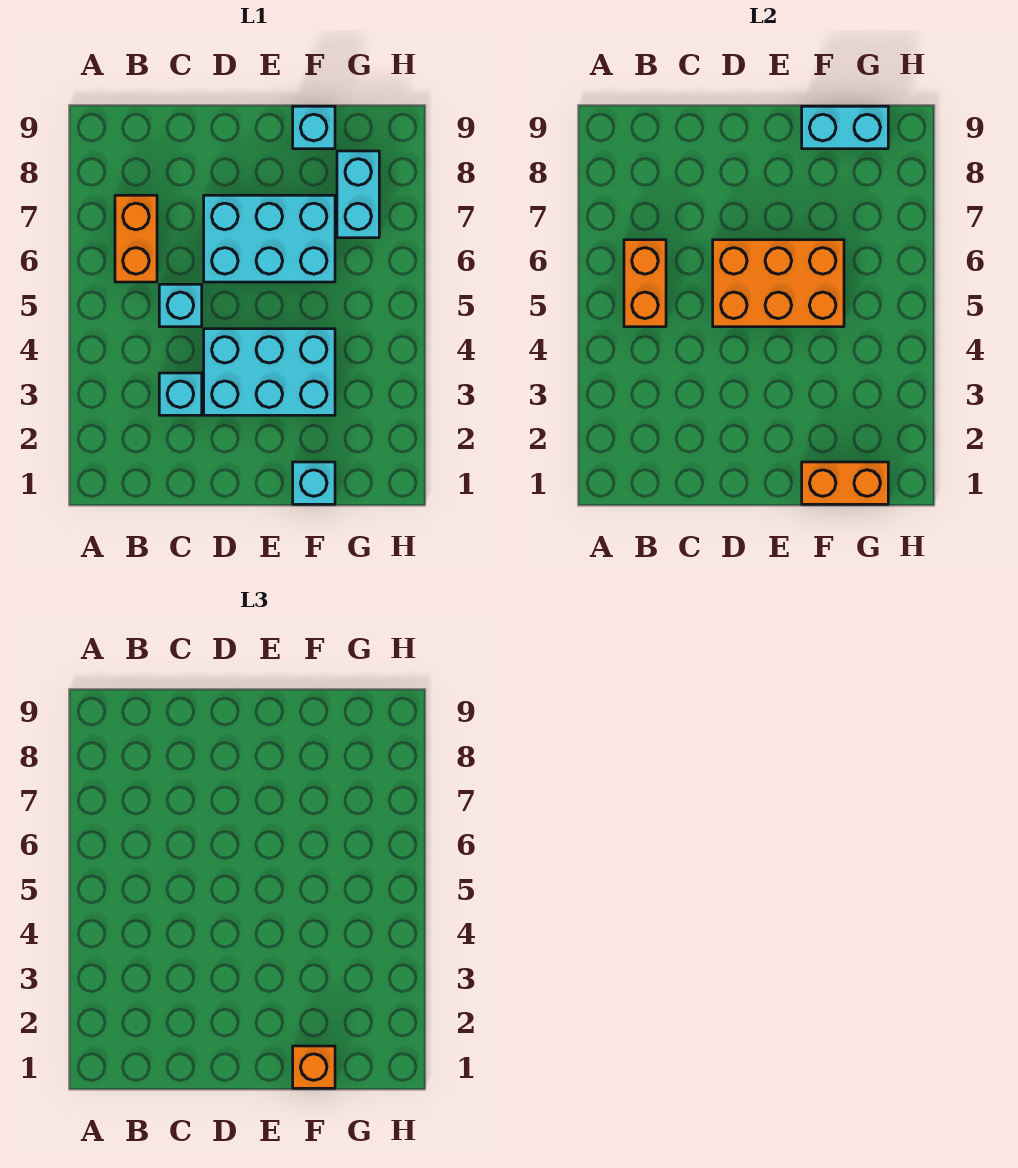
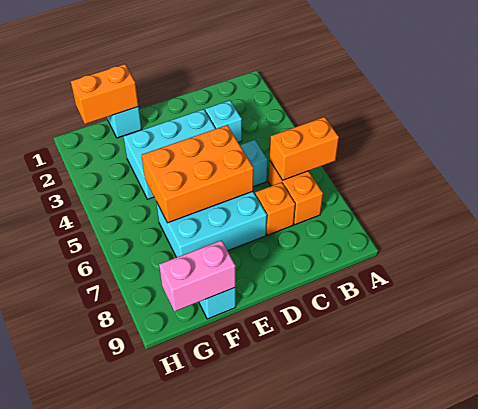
orange 1x2 brick [624,240,666,327] -> orange 1x2 brick turned to [270,117,339,180]
orange 1x1 brick [293,1046,335,1088] -> orange 1x1 brick moved to [255,182,295,235]
cyan 1x2 brick [802,106,888,149] -> pink 1x2 brick [159,240,236,311]
cyan 1x2 brick [337,151,379,238] -> none

